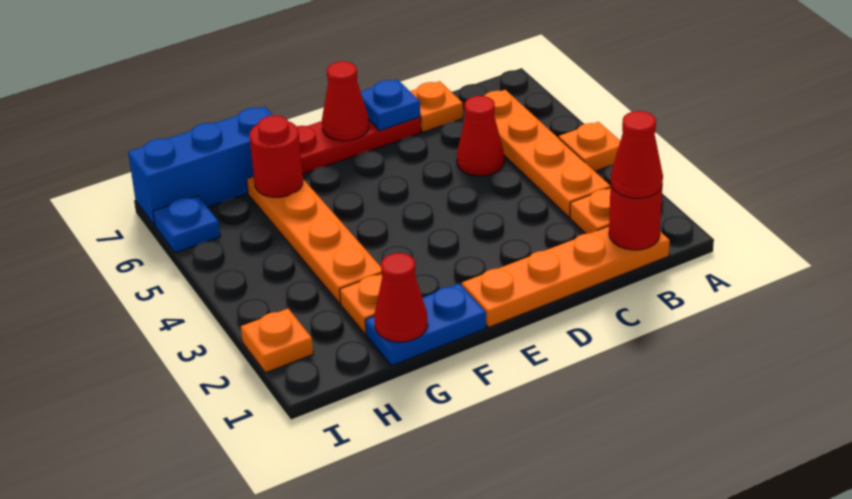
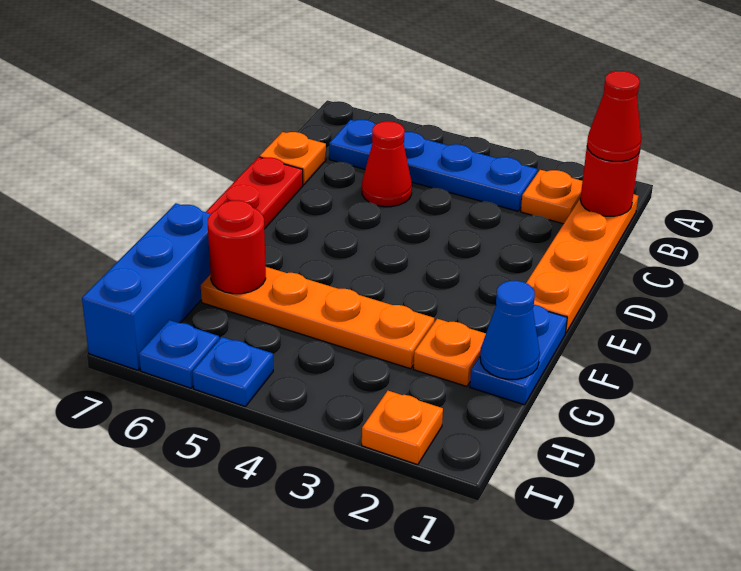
orange 1x1 plate [559,122,620,171] -> none
orange 1x4 plate [484,90,610,217] -> blue 1x4 plate [329,120,537,211]
blue 1x1 plate [361,79,420,131] -> blue 1x1 plate moved to [192,337,273,407]
red 1x1 cone [322,61,369,141] -> none
red 1x1 cone [374,253,428,342] -> blue 1x1 cone [480,281,540,379]

